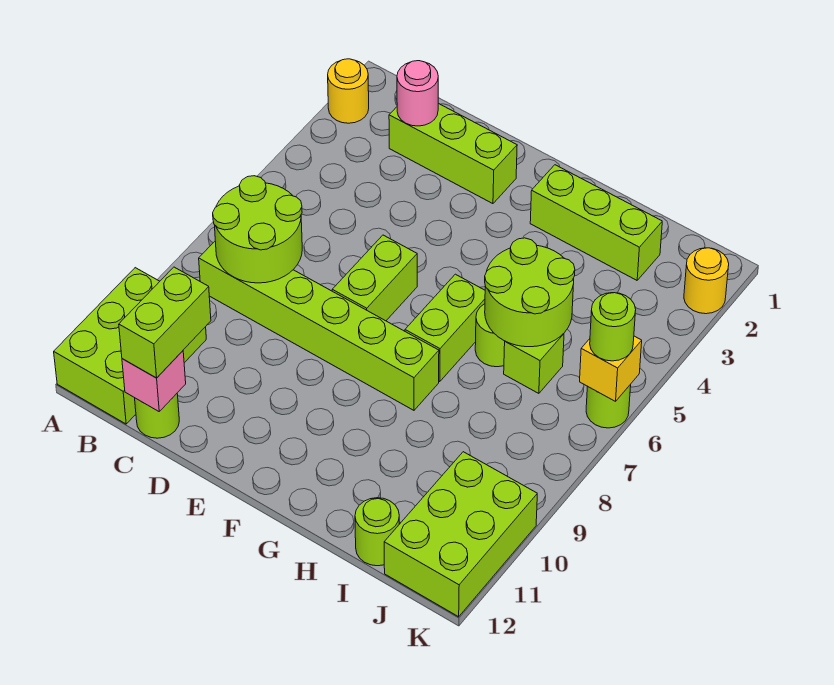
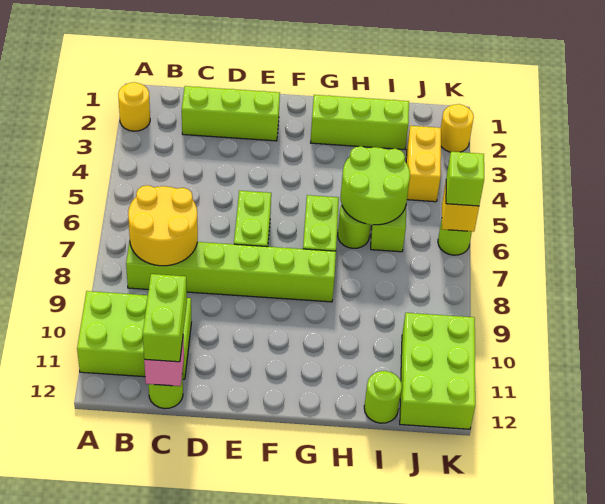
lime 2x3 brick [54,268,206,424] -> lime 2x3 brick turned to [77,291,191,379]
lime 2x2 round brick [213,176,302,283] -> yellow 2x2 round brick [128,185,198,266]
pink 1x1 round brick [397,61,438,126] -> none
none -> yellow 1x2 brick [406,126,441,202]
lime 1x1 round brick [590,293,636,361] -> lime 1x1 brick [446,152,484,206]

